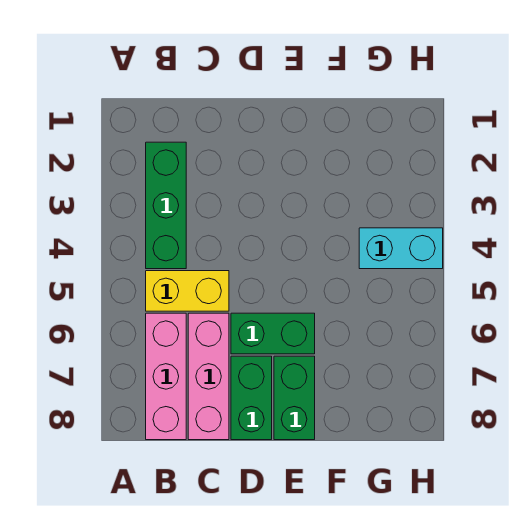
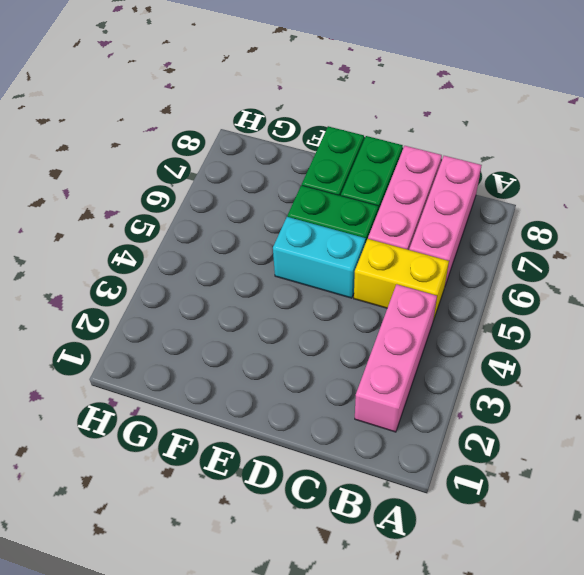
green 1x3 brick [146,142,186,269] -> pink 1x3 brick [355,284,437,432]
cyan 1x2 brick [359,228,443,269] -> cyan 1x2 brick moved to [273,217,366,298]

